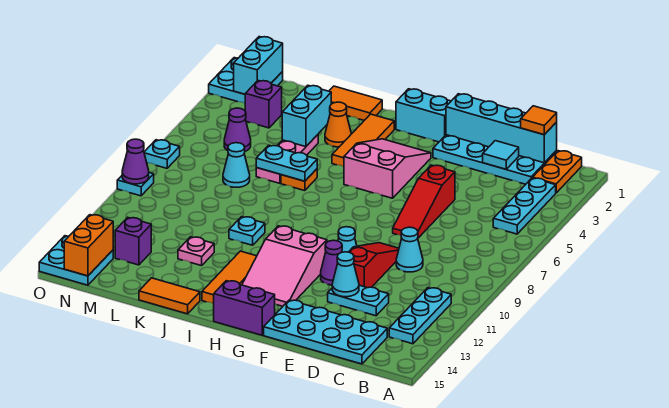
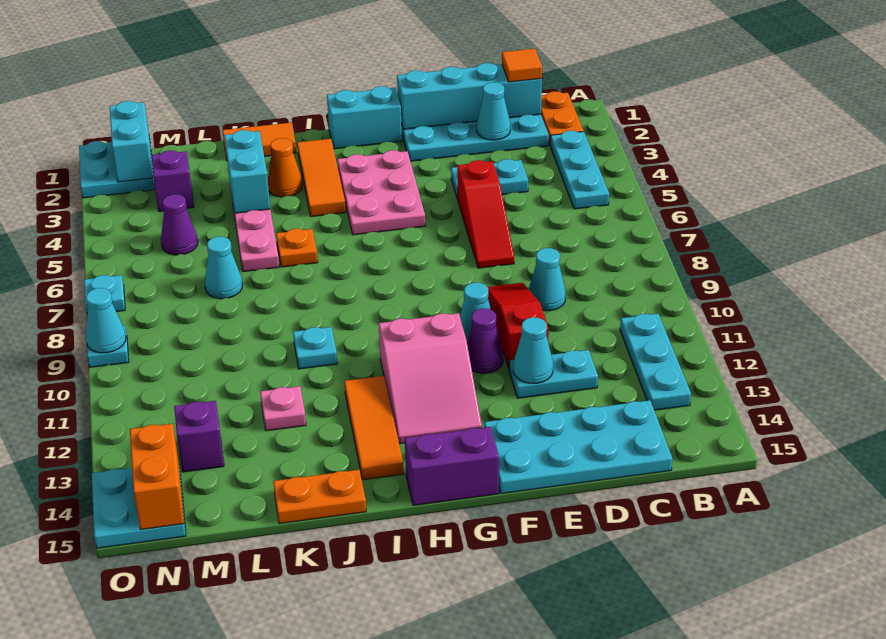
cyan 1x1 tile [483,141,519,169] -> cyan 1x1 cone [477,82,510,140]
pink 2x3 slope [344,139,431,198] -> pink 2x3 plate [338,150,425,235]
cyan 1x2 plate [256,145,317,181] -> cyan 1x2 plate moved to [451,159,528,199]
orange 1x2 tile [139,278,200,314] -> orange 1x2 plate [273,470,366,524]
purple 1x1 cone [122,139,149,184] -> cyan 1x1 cone [85,288,126,353]

